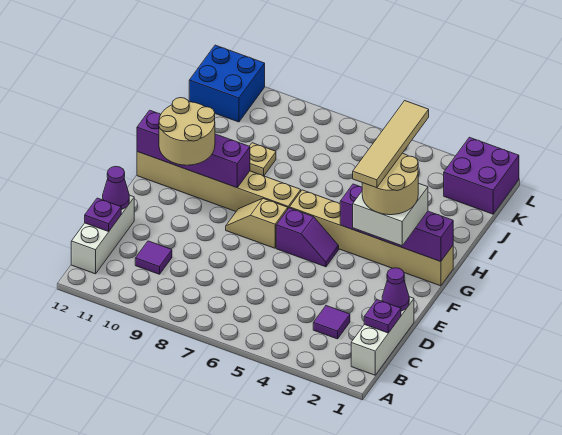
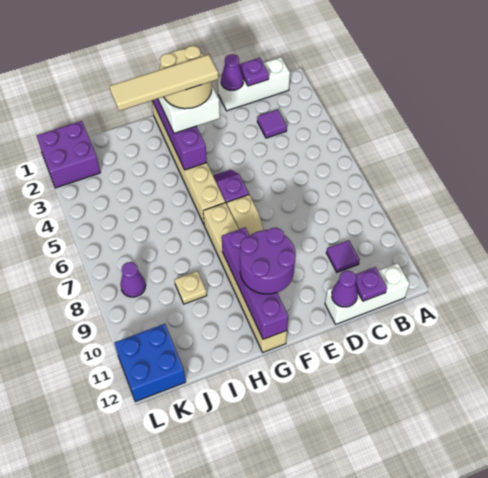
tan 2x2 round brick [159,98,215,165] -> purple 2x2 round brick [240,228,296,294]
none -> purple 1x1 cone [120,262,146,297]

